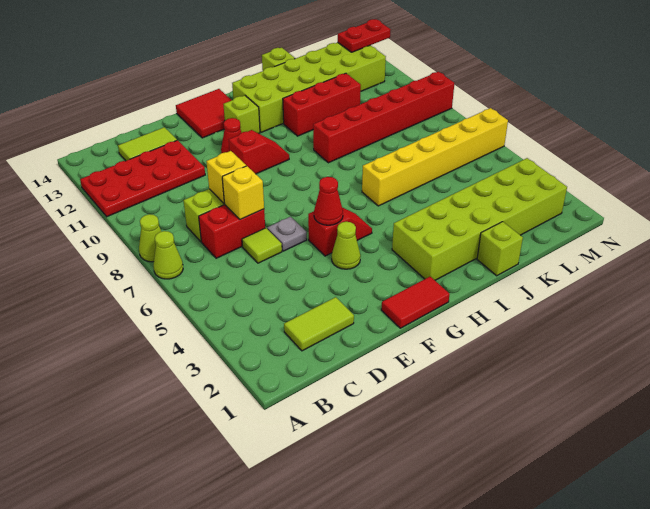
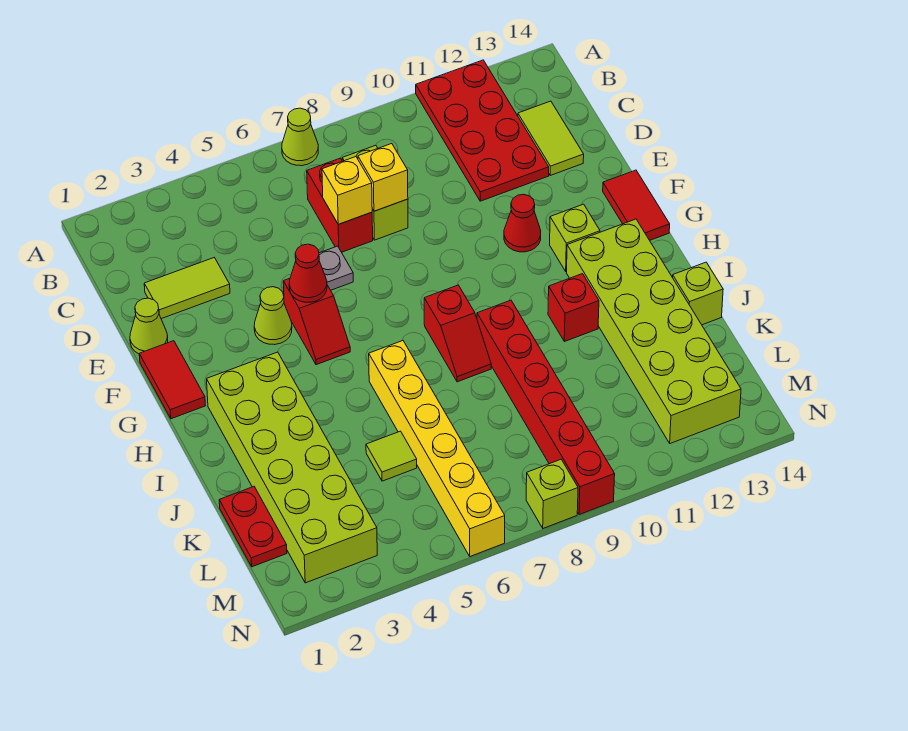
lime 1x1 cone [139,214,162,262] -> lime 1x1 cone moved to [130,298,168,354]
lime 1x2 tile [284,297,354,351] -> lime 1x2 tile turned to [144,258,230,319]
lime 1x1 tile [242,228,282,263] -> lime 1x1 tile moved to [366,431,417,481]
red 1x2 slope [229,130,289,174] -> red 1x2 slope moved to [424,285,491,382]
red 2x2 tile [176,89,232,138] -> red 1x2 tile [603,170,670,240]
red 1x3 brick [283,73,361,136] -> red 1x1 brick [548,274,599,342]
lime 1x1 brick [477,222,523,276] -> lime 1x1 brick moved to [526,460,578,528]
red 1x2 plate [338,19,391,52] -> red 1x2 plate moved to [219,487,287,567]

